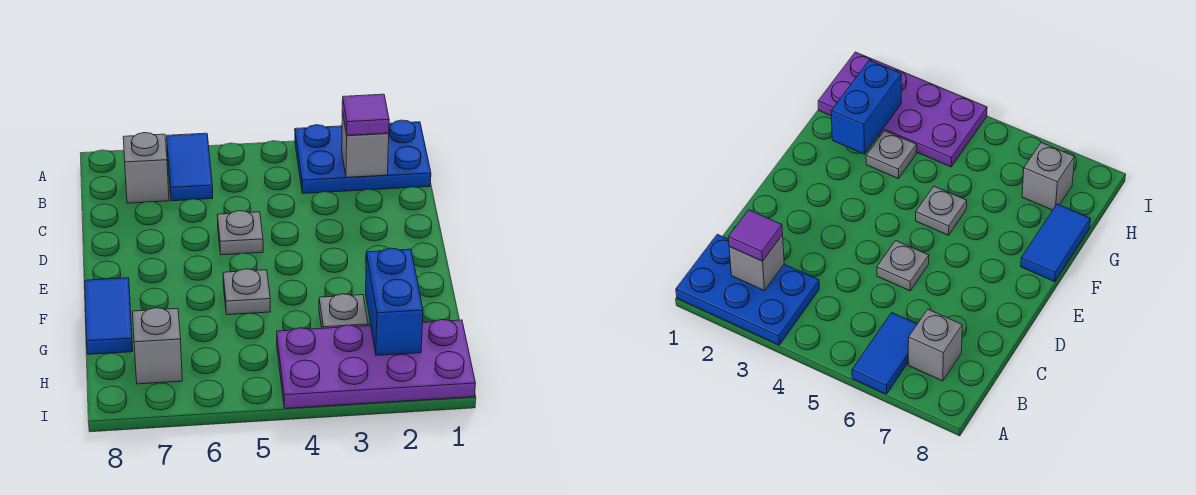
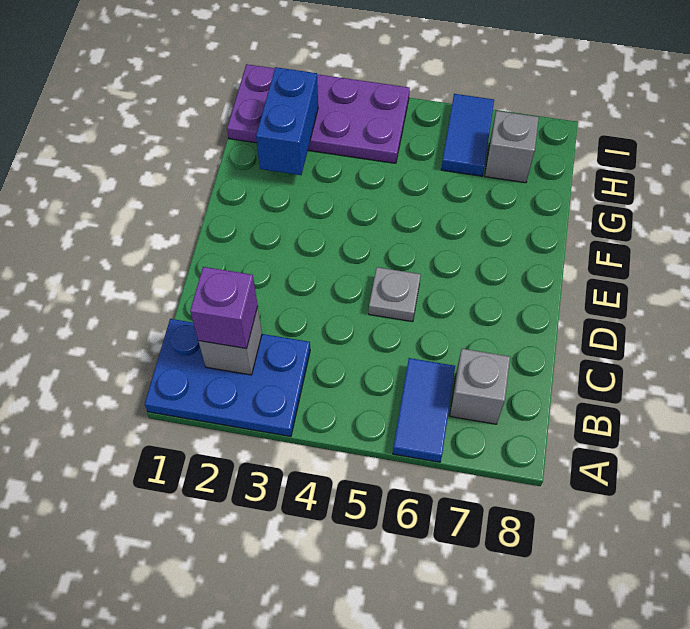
purple 1x1 tile [342,94,389,136] -> purple 1x1 brick [190,267,258,349]
grey 1x1 plate [223,269,270,315] -> none
blue 1x2 tile [85,278,133,354] -> blue 1x2 tile moved to [441,94,494,176]
grey 1x1 plate [319,294,368,328] -> none

